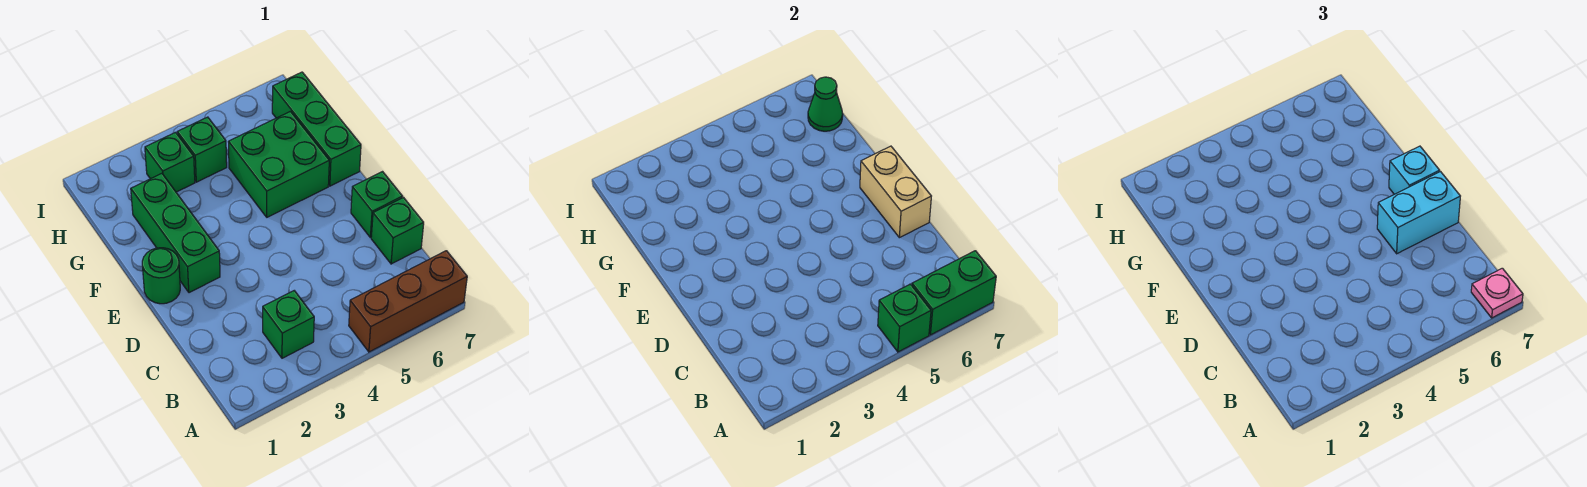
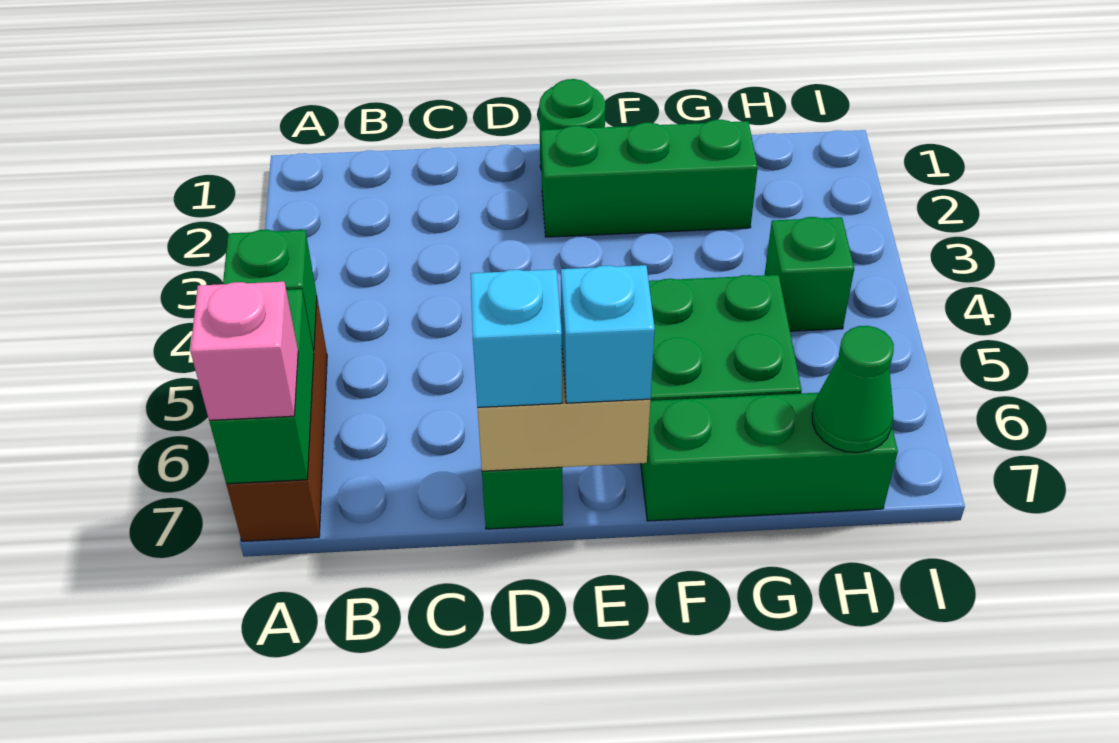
pink 1x1 plate [1471,268,1523,318] -> pink 1x1 brick [190,282,298,420]
green 1x1 brick [263,291,314,358] -> none
green 1x1 brick [371,198,424,264] -> none
cyan 1x2 brick [1377,172,1460,254] -> cyan 1x1 brick [471,269,562,407]
green 1x1 brick [145,132,195,192] -> none

